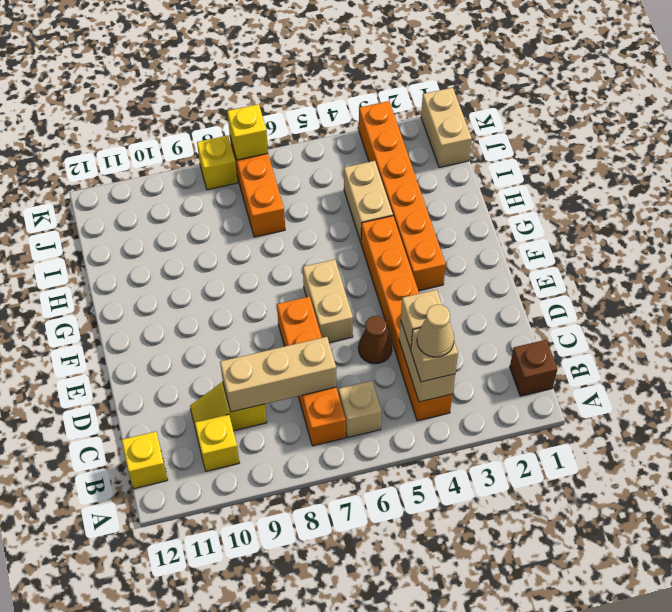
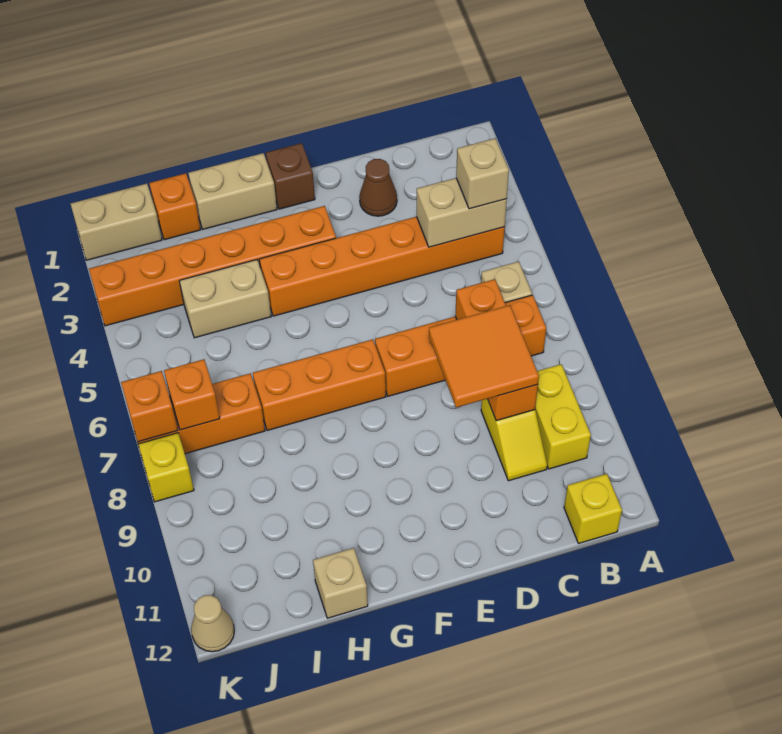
brown 1x1 brick [510,340,557,396] -> brown 1x1 brick moved to [266,143,315,209]
tan 1x1 cone [417,305,454,357] -> tan 1x1 cone moved to [191,595,234,652]
yellow 1x1 brick [195,414,239,471] -> yellow 1x2 brick [535,364,591,469]
tan 1x1 brick [400,290,442,350] -> tan 1x1 brick moved to [313,548,368,618]
tan 1x3 brick [220,337,336,412] -> orange 1x3 brick [455,279,538,421]
none -> orange 2x2 tile [429,305,539,408]
brown 1x1 cone [358,316,392,364] -> brown 1x1 cone moved to [359,159,397,216]
tan 1x2 brick [303,259,353,343] -> tan 1x2 brick moved to [188,153,277,229]
none -> orange 1x3 brick [253,339,386,430]
none -> orange 1x1 brick [149,173,201,240]
none -> orange 1x1 brick [164,359,220,430]
yellow 1x1 brick [227,104,268,160] -> orange 1x1 brick [121,371,178,442]

